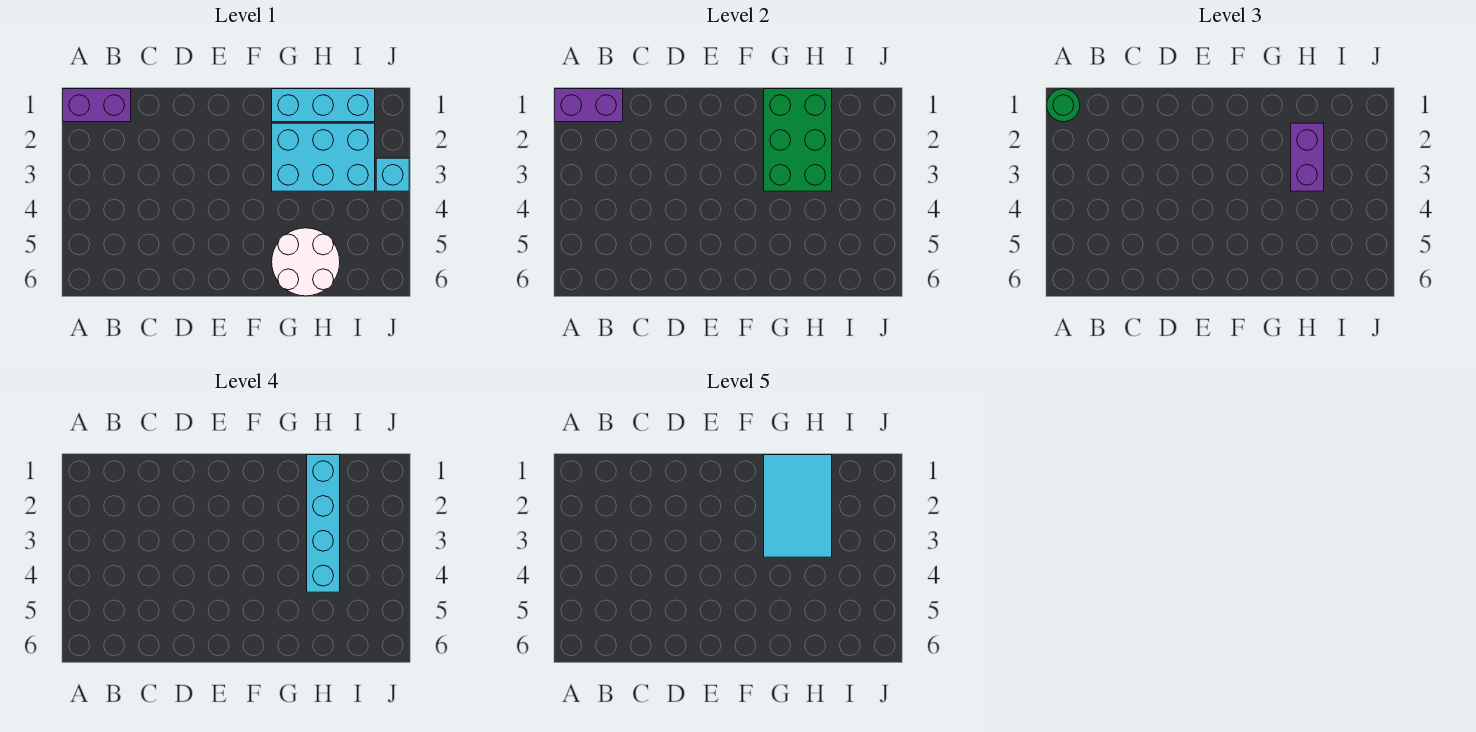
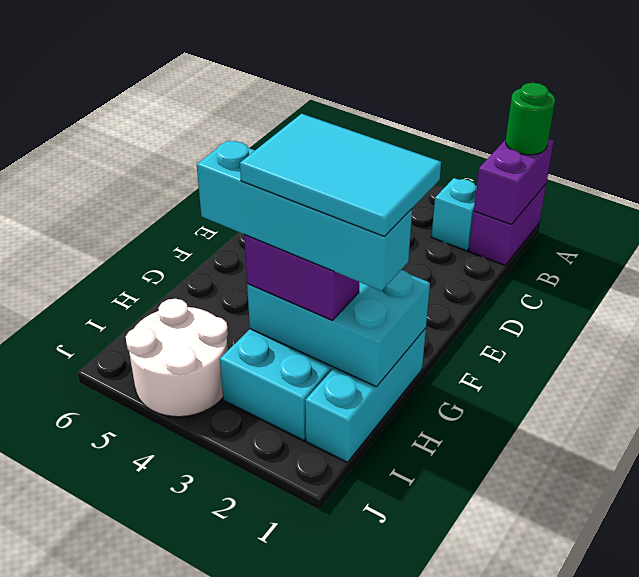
green 2x3 brick [764,89,832,191] -> cyan 2x3 brick [247,270,430,387]
white 2x2 round brick [272,228,340,296] -> white 2x2 round brick moved to [126,299,228,417]
cyan 1x1 brick [376,158,409,191] -> cyan 1x1 brick moved to [432,178,477,251]

